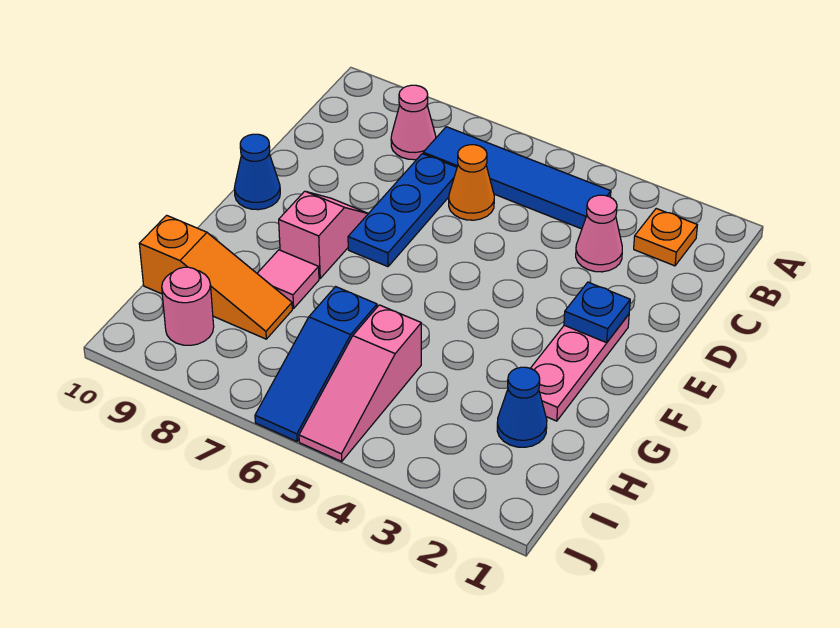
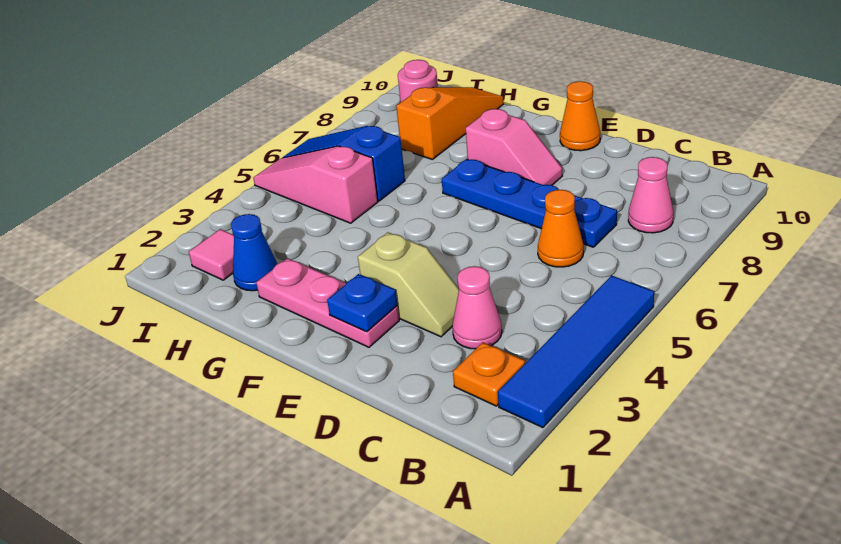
blue 1x4 tile [423,127,611,229] -> blue 1x4 tile moved to [498,276,654,428]
blue 1x3 plate [348,154,457,267] -> blue 1x4 plate [442,159,617,247]
none -> tan 1x2 slope [358,232,459,337]
blue 1x1 cone [234,134,280,210] -> orange 1x1 cone [560,81,600,151]
pink 1x1 tile [257,250,319,309] -> pink 1x1 tile moved to [189,229,234,280]
orange 1x3 slope [139,215,292,339] -> orange 1x3 slope turned to [396,87,504,159]

